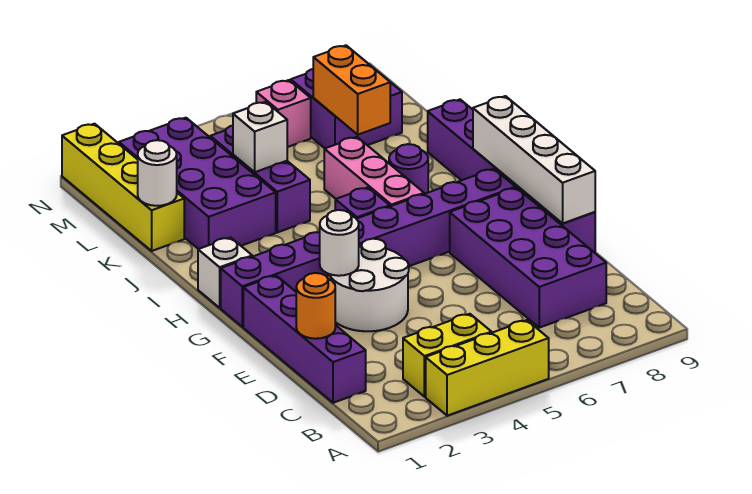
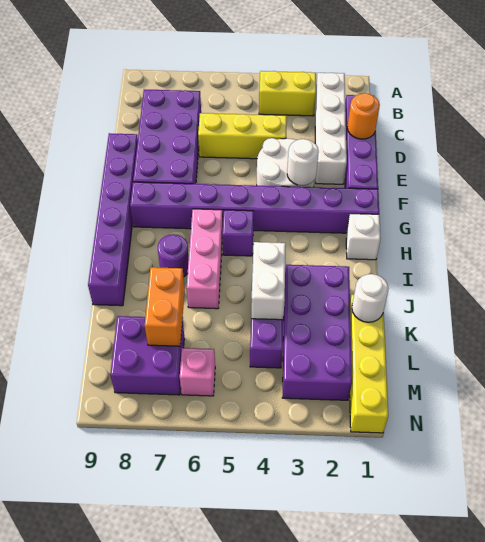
yellow 1x3 brick [426,320,549,416] -> yellow 1x3 brick moved to [198,113,287,159]
white 1x4 brick [473,96,595,224] -> white 1x4 brick moved to [315,73,347,184]
white 1x1 brick [233,102,287,172] -> white 1x2 brick [251,242,286,320]

